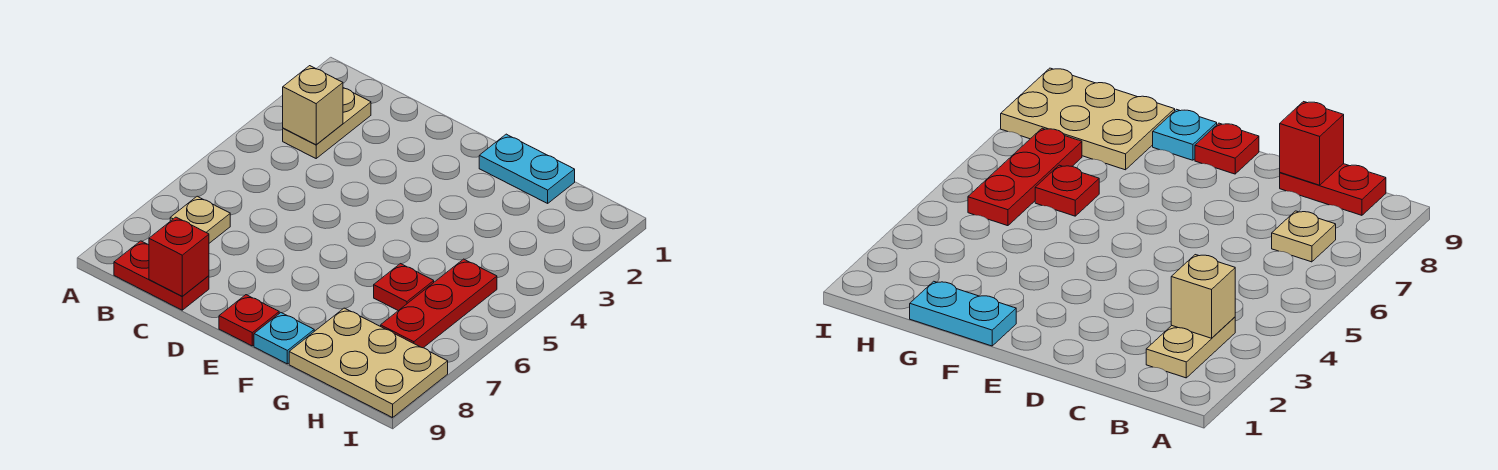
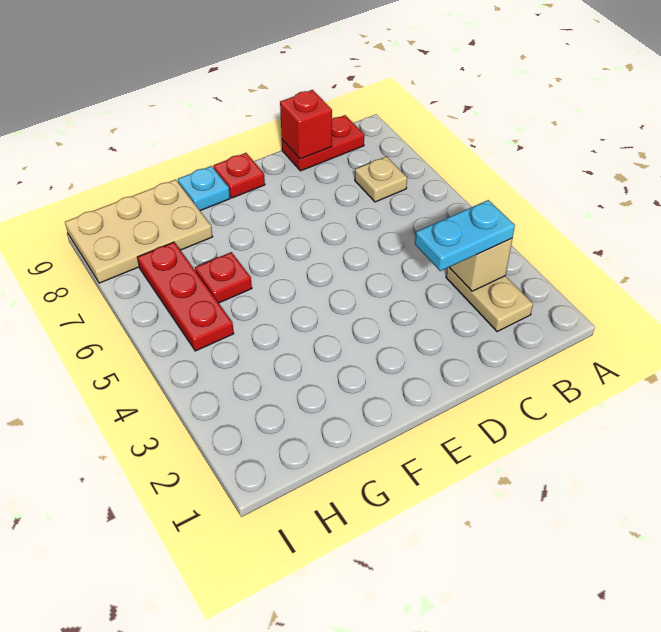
cyan 1x2 plate [479,134,575,203] -> cyan 1x2 plate moved to [415,200,515,271]

